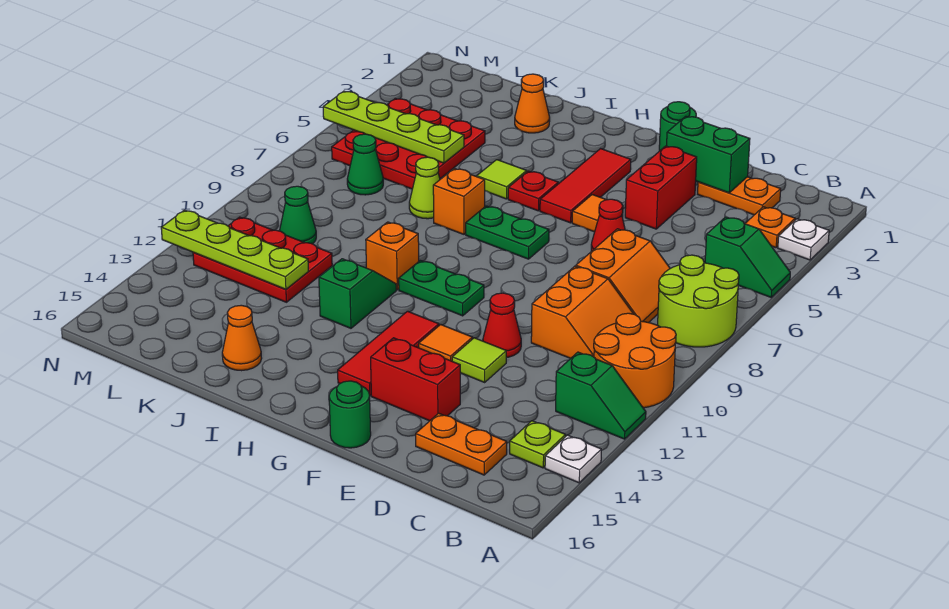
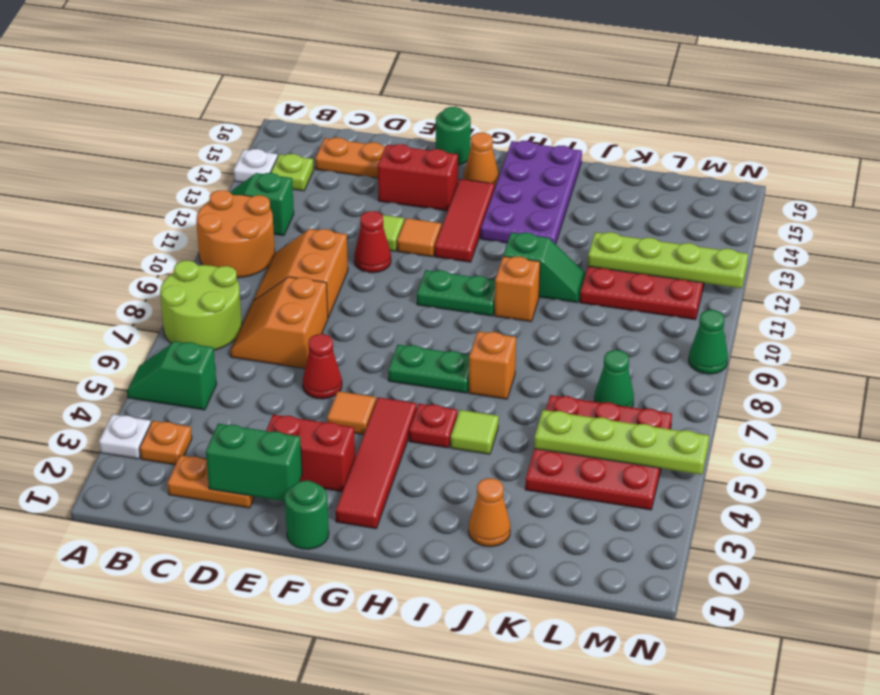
red 1x2 brick [625,146,697,229] -> red 1x2 brick turned to [266,415,355,492]
red 1x3 tile [540,149,631,223] -> red 1x4 tile [336,397,417,529]
none -> purple 2x4 plate [481,141,582,244]
green 1x2 slope [319,259,396,328] -> green 1x2 slope turned to [503,233,585,303]
lime 1x1 cone [409,157,440,219] -> none
orange 1x1 cone [222,305,262,371] -> orange 1x1 cone moved to [464,133,499,186]
green 1x1 cone [280,186,316,244] -> green 1x1 cone moved to [689,310,728,374]

